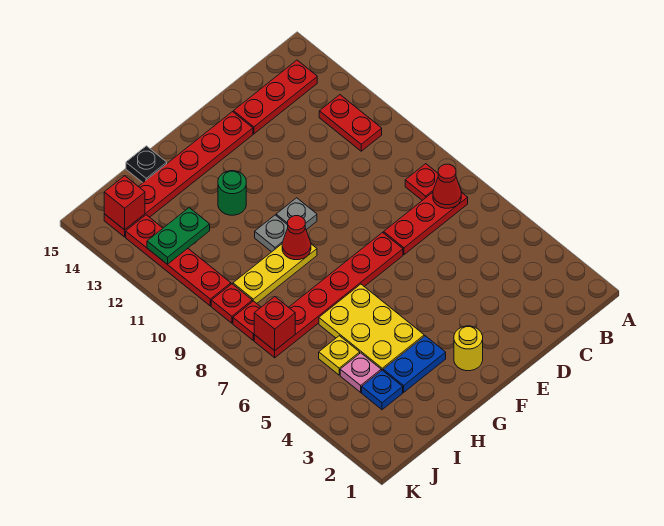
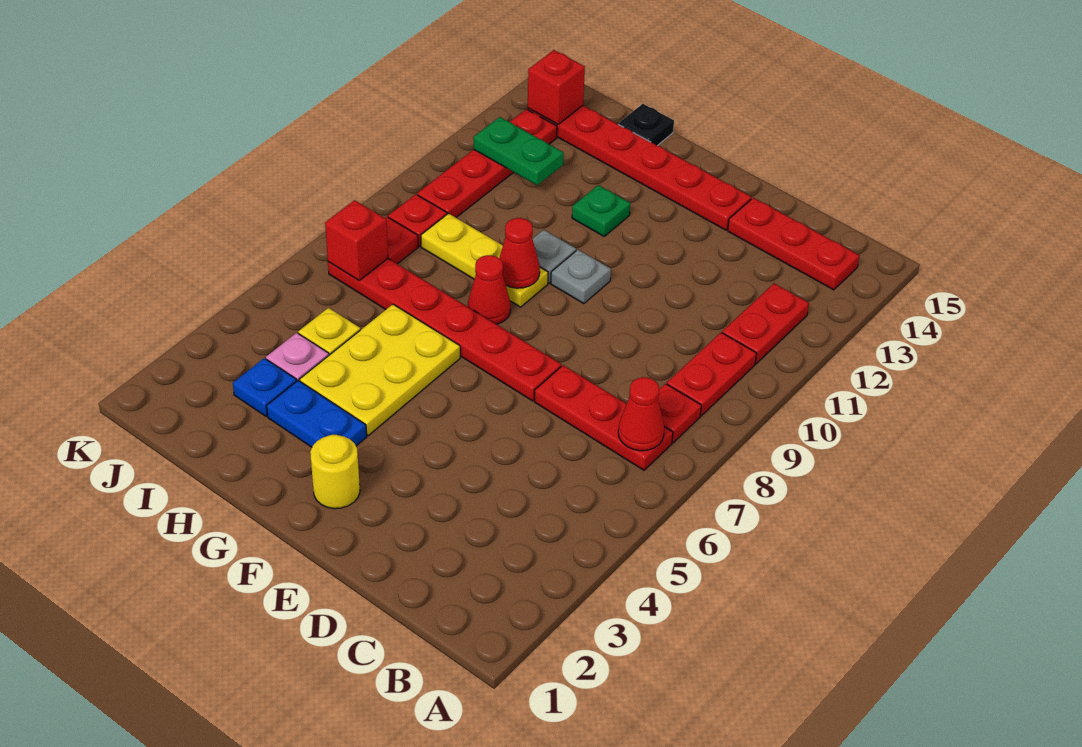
none -> red 1x2 plate [667,333,756,416]
none -> red 1x1 cone [468,255,511,324]
green 1x1 round brick [218,171,246,215] -> green 1x1 plate [572,185,630,236]

